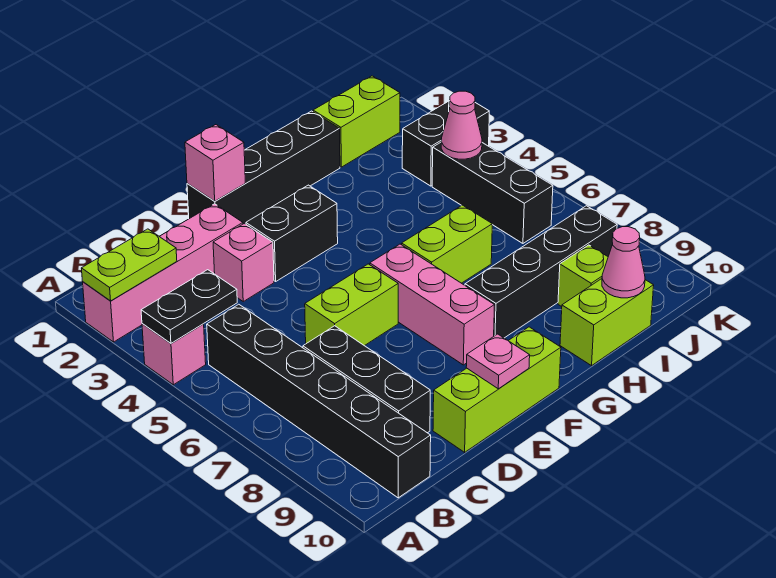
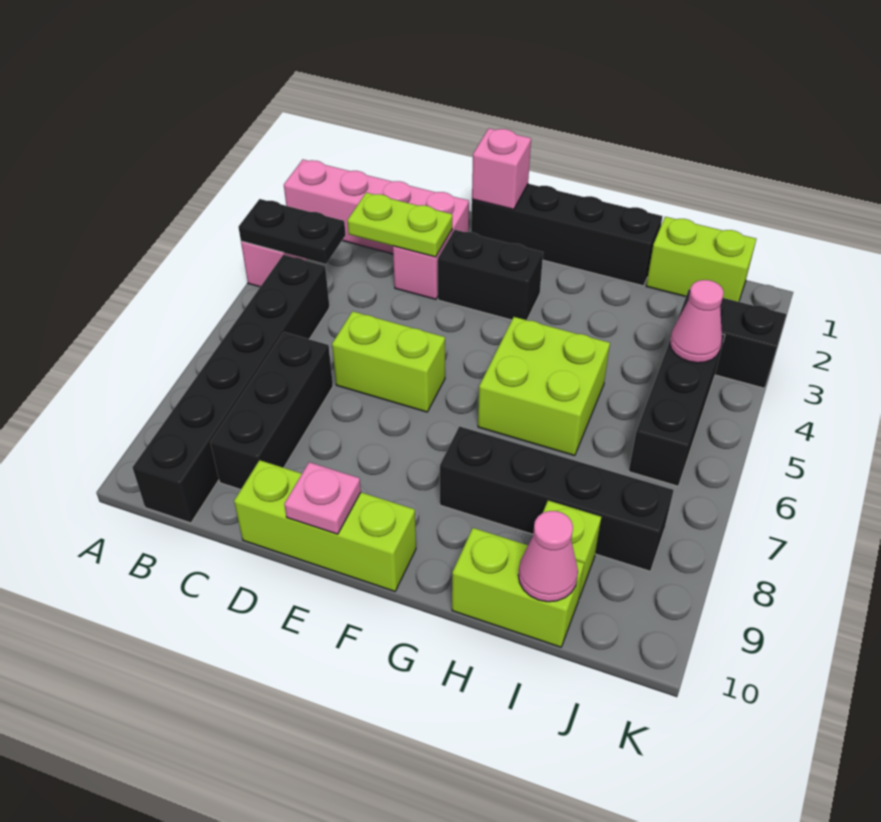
lime 1x2 plate [81,229,177,301] -> lime 1x2 plate moved to [348,193,452,257]
pink 1x3 brick [370,244,495,365] -> none
lime 1x2 brick [402,205,492,283] -> lime 2x2 brick [478,317,610,456]

